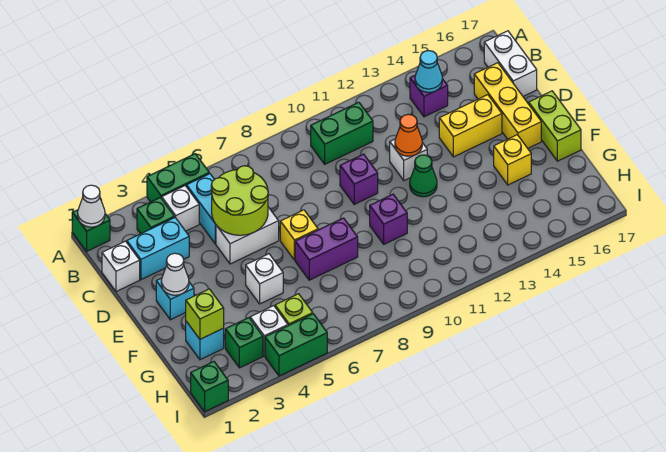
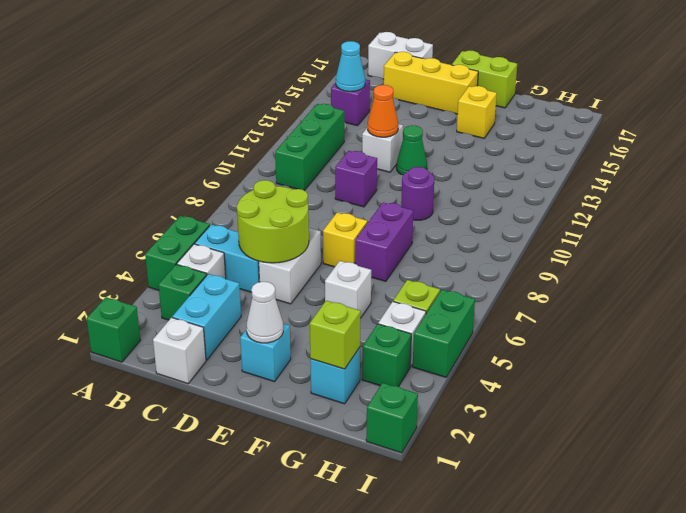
white 1x1 cone [78,185,105,227] -> none
green 1x2 brick [311,102,373,164] -> green 1x3 brick [275,104,344,191]
yellow 1x2 brick [439,95,502,157] -> none
purple 1x1 brick [370,194,407,244] -> purple 1x1 round brick [401,167,434,220]

